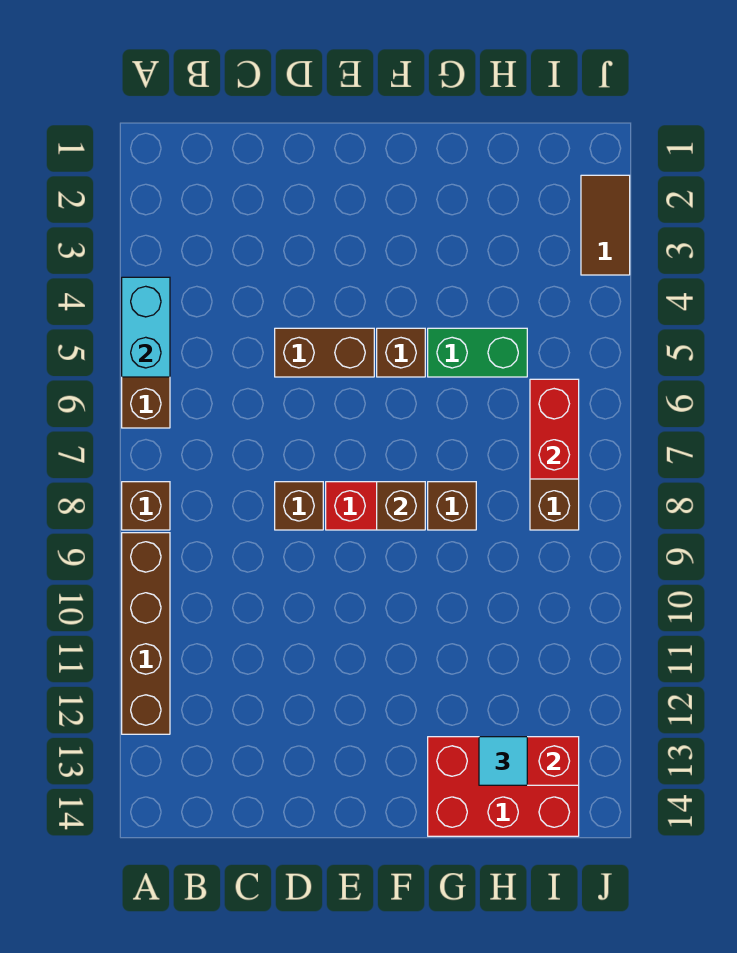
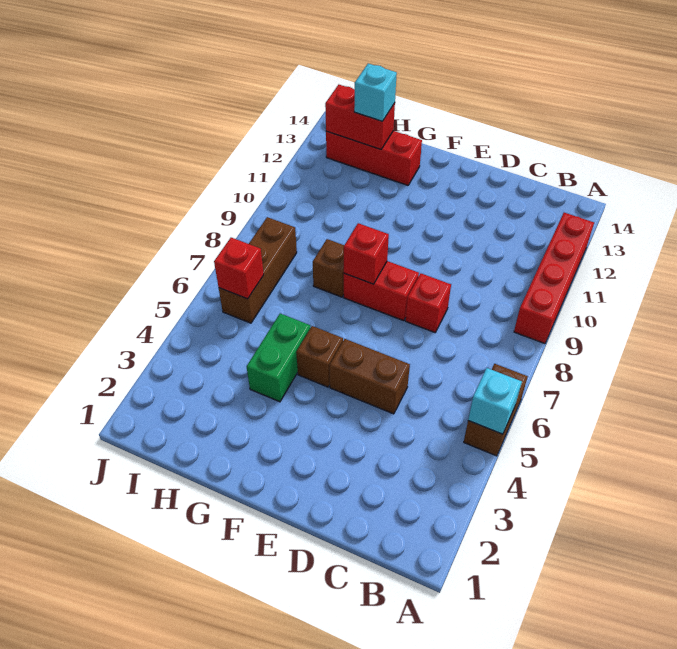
cyan 1x2 brick [122,277,170,377] -> cyan 1x1 brick [468,368,522,434]
brown 1x1 brick [122,482,170,530] -> none
brown 1x4 brick [122,533,170,734] -> red 1x4 brick [514,213,594,344]
brown 1x1 brick [275,482,323,530] -> red 1x1 brick [405,273,451,332]
brown 1x1 brick [377,482,425,530] -> red 1x1 brick [344,223,389,284]
green 1x2 brick [428,328,527,377] -> green 1x2 brick turned to [247,314,310,402]
red 2x3 brick [428,737,579,836] -> red 1x3 brick [326,131,422,185]
cyan 1x1 tile [479,737,527,785] -> cyan 1x1 brick [354,63,397,121]
red 1x2 brick [530,379,579,479] -> red 1x1 brick [214,238,264,299]
brown 1x2 tile [581,175,630,275] -> none

